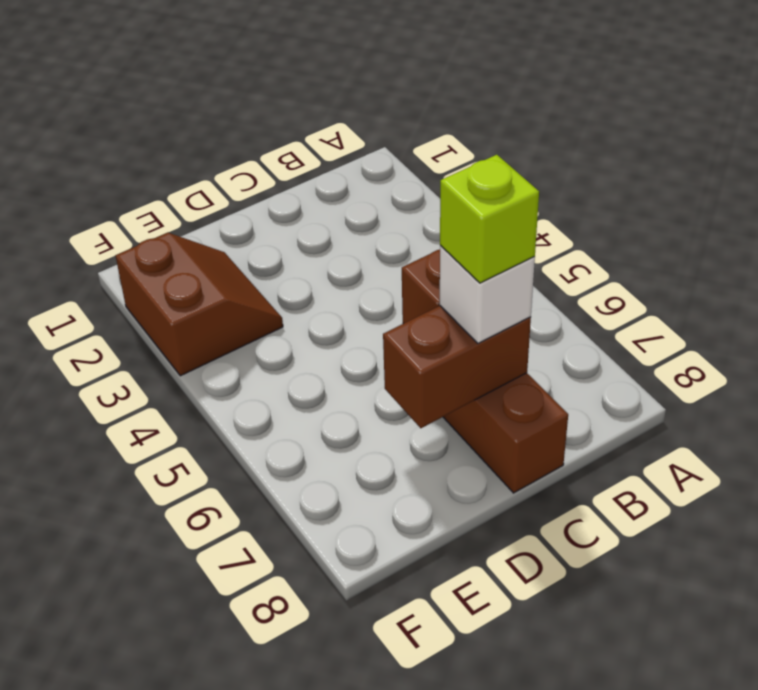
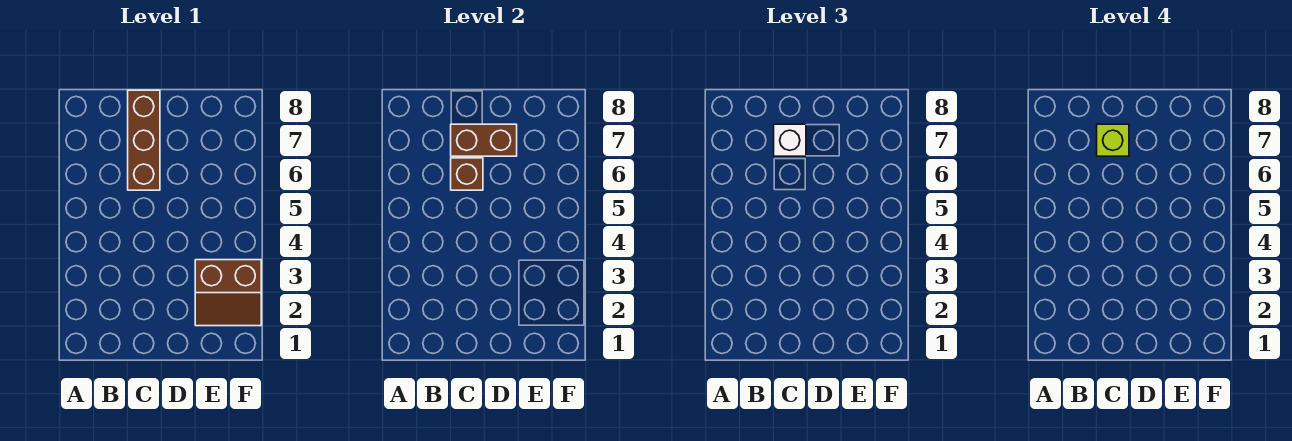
brown 2x2 slope [116,233,283,376] -> brown 2x2 slope turned to [195,260,261,326]

